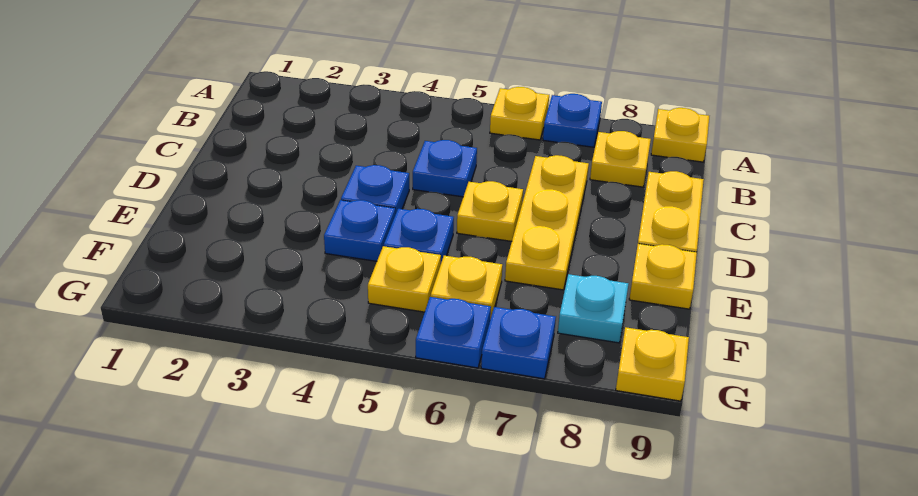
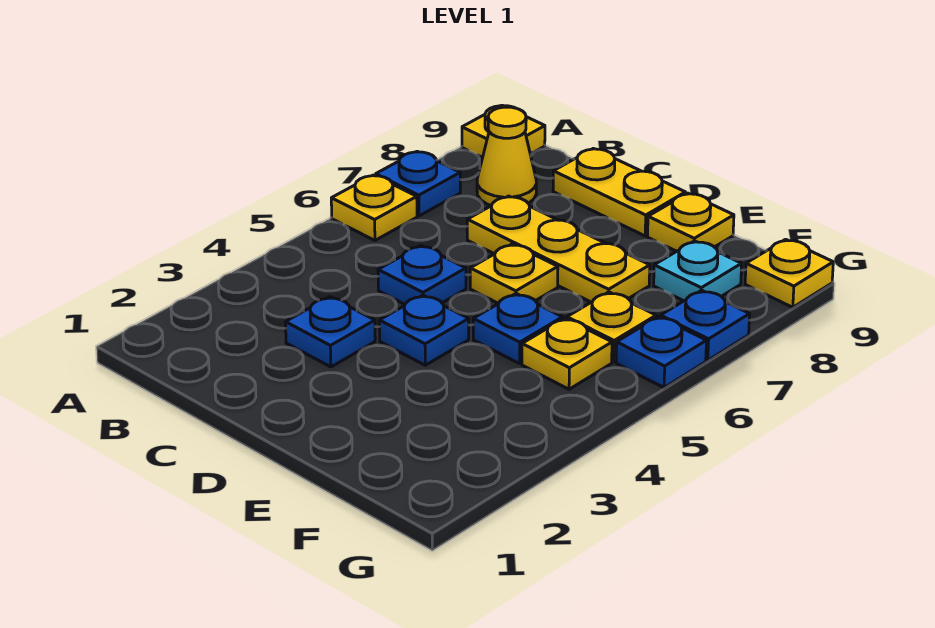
yellow 1x1 plate [590,131,651,187] -> yellow 1x1 cone [477,107,537,206]
blue 1x1 plate [324,200,395,261] -> blue 1x1 plate moved to [286,297,375,367]

